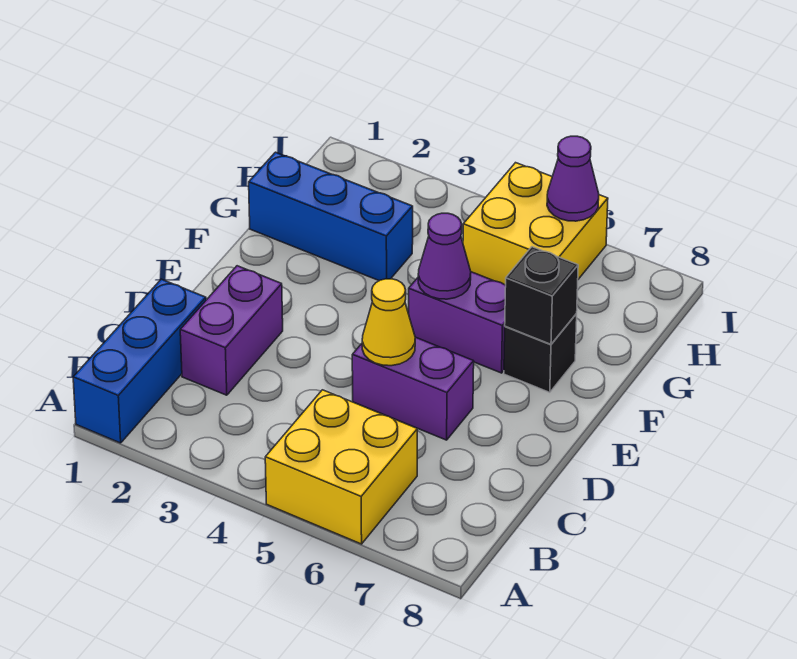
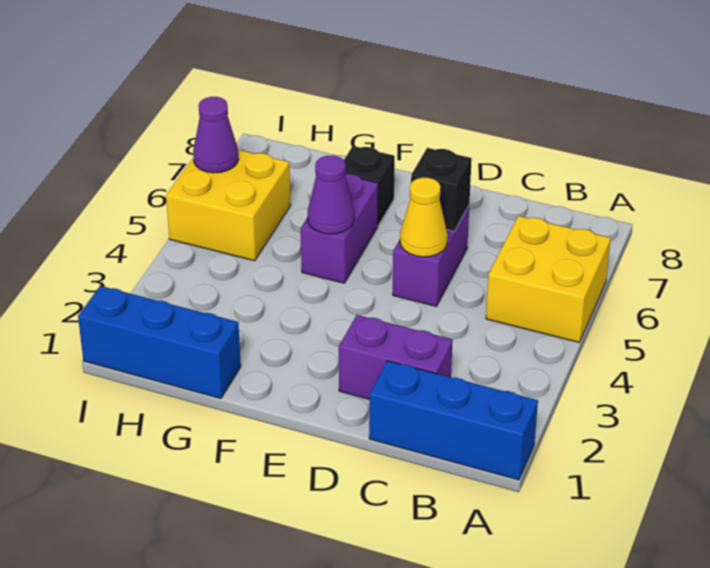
black 1x1 brick [505,247,578,344] -> black 1x1 brick moved to [411,148,472,231]
blue 1x3 brick [249,152,413,281] -> blue 1x3 brick turned to [78,286,241,398]

